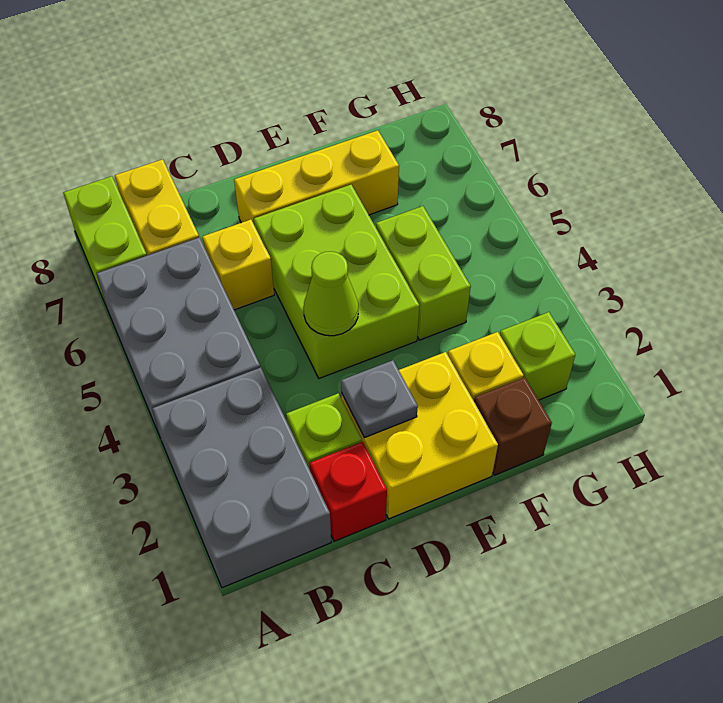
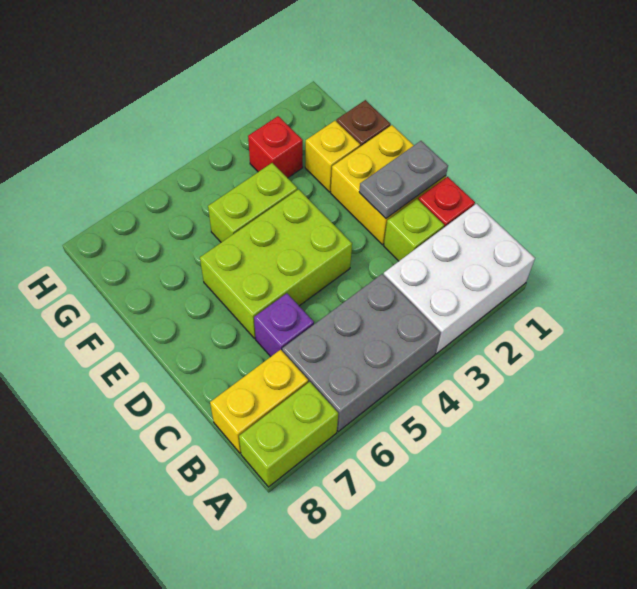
grey 2x3 brick [152,367,331,588] -> white 2x3 brick [384,204,535,354]
yellow 1x1 brick [202,220,274,310] -> purple 1x1 brick [254,293,314,357]
grey 1x1 plate [341,360,418,438] -> grey 1x2 plate [359,141,448,218]
lime 1x1 cone [304,251,358,336] -> none
yellow 1x3 brick [234,130,399,224] -> none
lime 1x1 brick [500,312,575,400] -> none
none -> red 1x1 brick [248,116,303,178]

